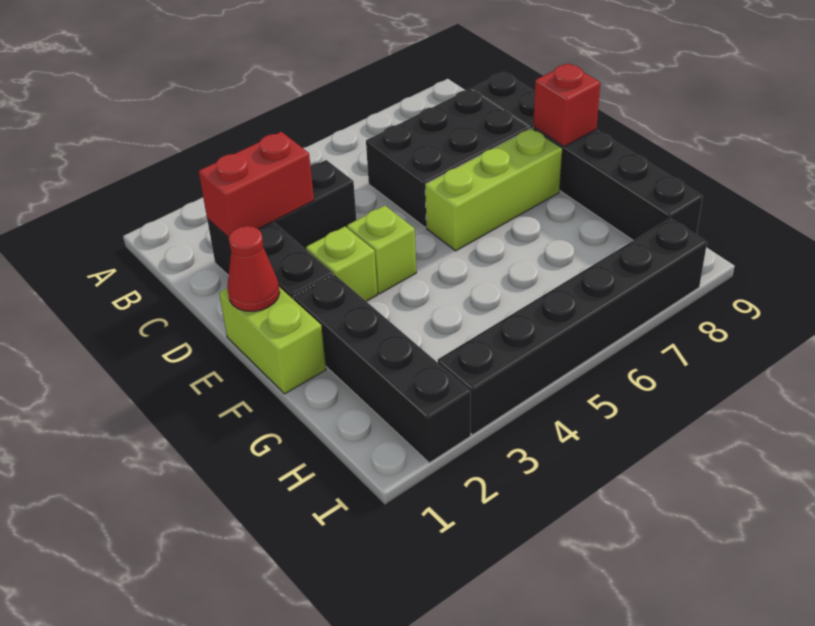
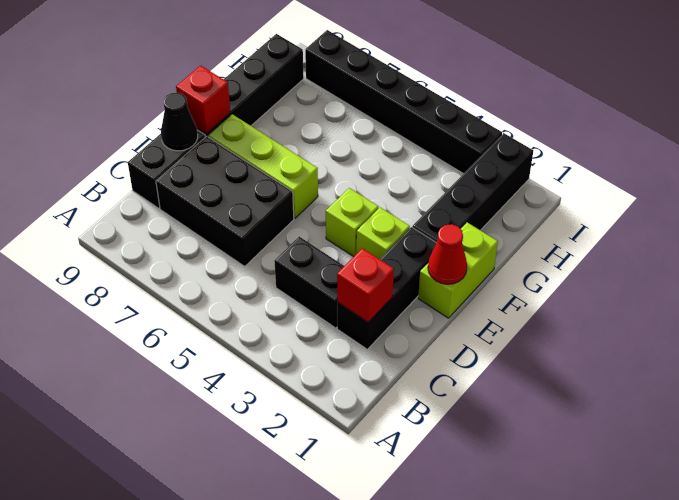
red 1x2 brick [199,132,314,238] -> red 1x1 brick [337,248,394,322]
none -> black 1x1 cone [161,93,198,151]

